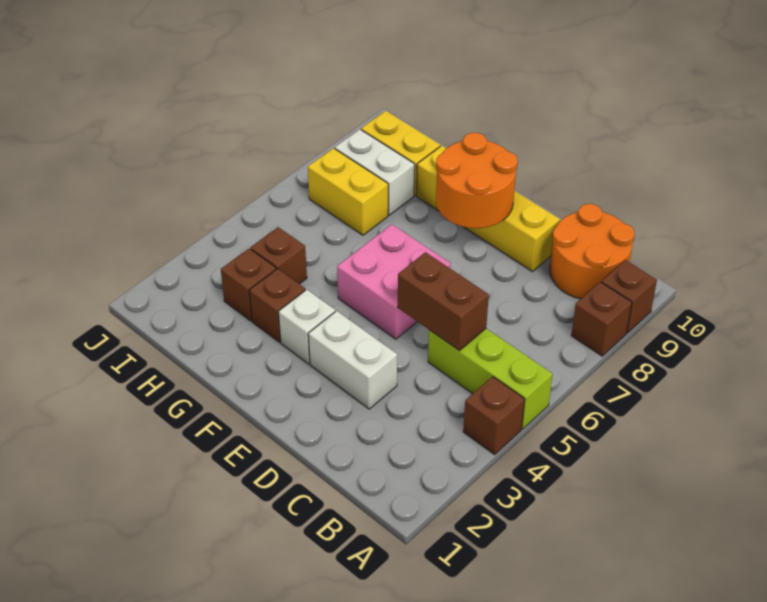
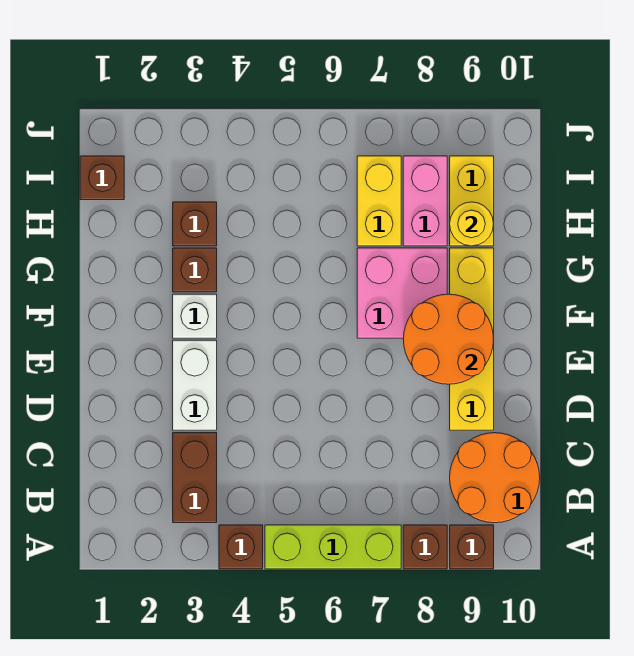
lime 1x3 brick [428,329,553,429] -> lime 1x3 brick turned to [265,525,401,569]
brown 1x2 brick [398,252,489,351] -> brown 1x2 brick moved to [173,433,217,523]
pink 2x2 brick [337,224,450,339] -> pink 2x2 brick moved to [357,248,447,338]
brown 1x1 brick [250,227,307,284] -> brown 1x1 brick moved to [80,156,124,200]
white 1x2 brick [335,129,415,215] -> pink 1x2 brick [403,156,447,246]
none -> yellow 1x1 round brick [450,202,494,246]

